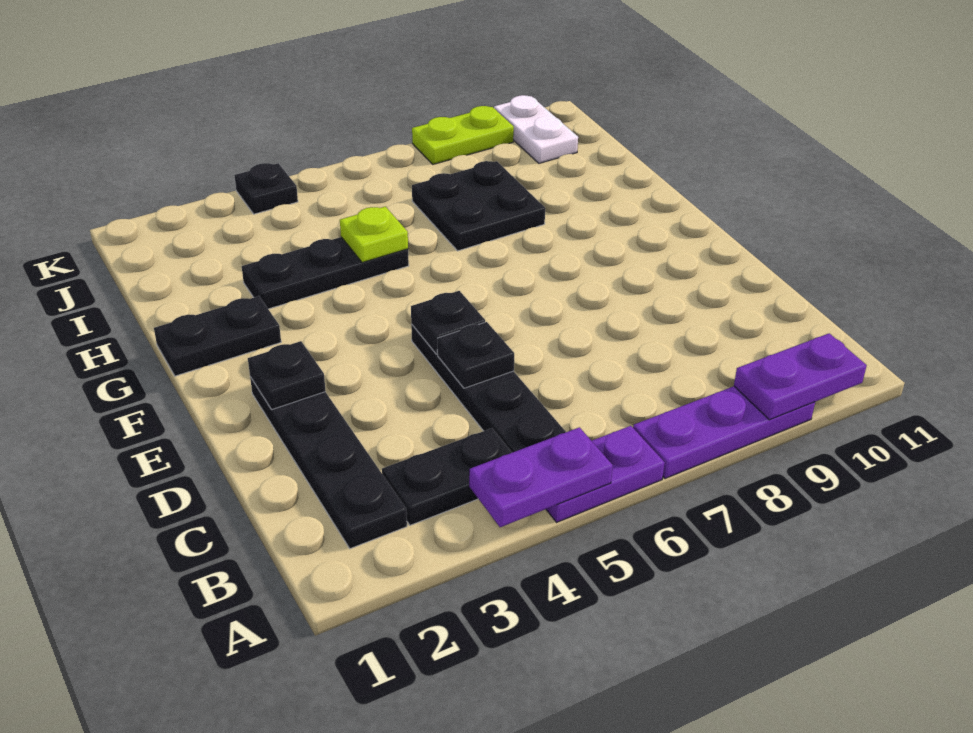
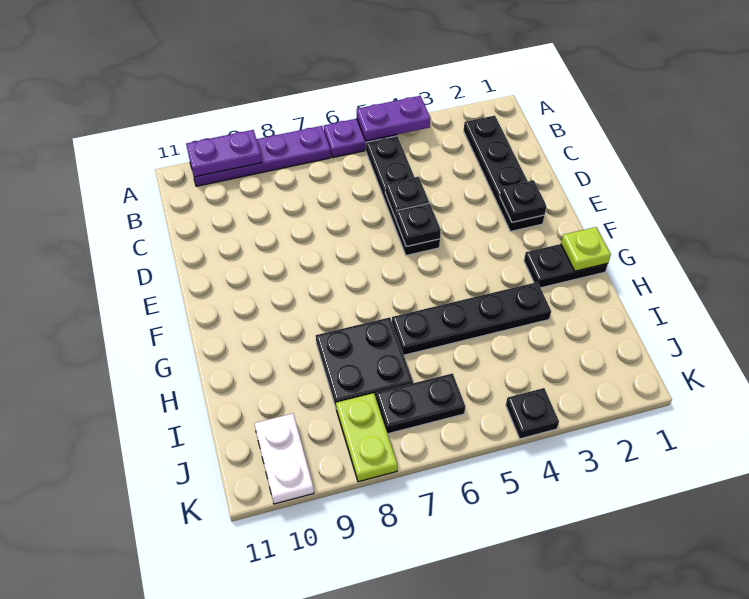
purple 1x3 plate [633,386,815,479] -> purple 1x4 plate [190,126,331,186]
black 1x2 plate [382,428,512,525] -> black 1x2 plate moved to [376,373,465,434]
black 1x3 plate [242,237,409,309] -> black 1x4 plate [392,282,551,355]
lime 1x1 plate [340,207,408,263] -> lime 1x1 plate moved to [561,227,611,271]
lime 1x2 plate [412,106,514,164] -> lime 1x2 plate turned to [336,393,397,482]

